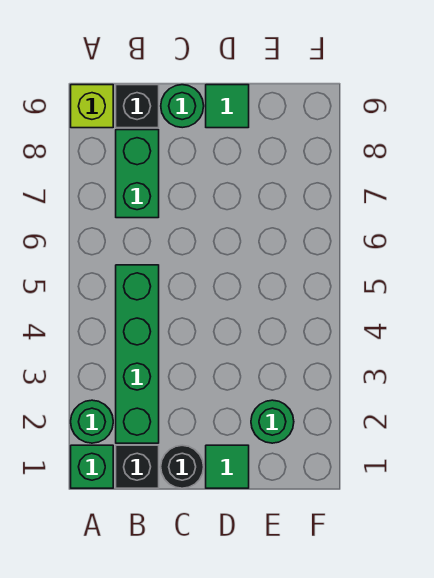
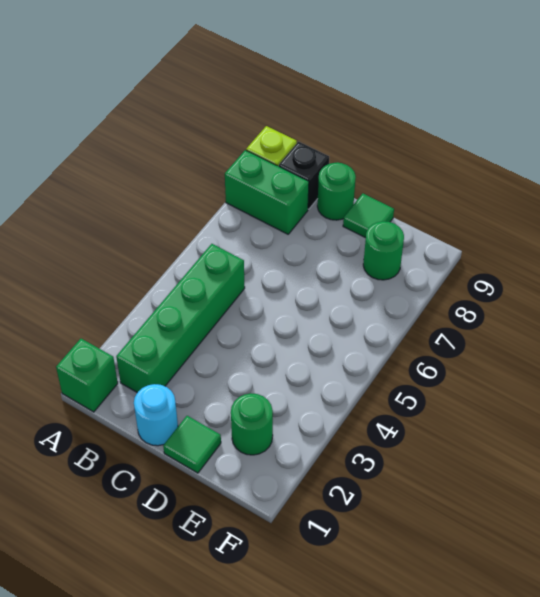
green 1x1 round brick [71,400,113,443] -> green 1x1 round brick moved to [363,221,404,280]
black 1x1 brick [116,445,159,488] -> none
green 1x2 brick [116,130,159,218] -> green 1x2 brick turned to [225,150,309,234]
black 1x1 round brick [161,445,204,488] -> cyan 1x1 round brick [134,384,178,446]

